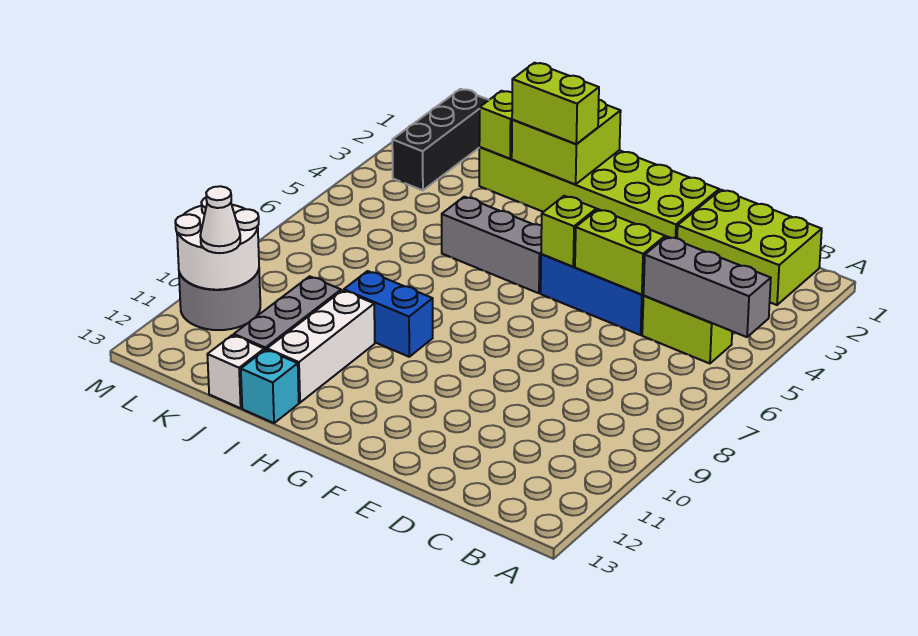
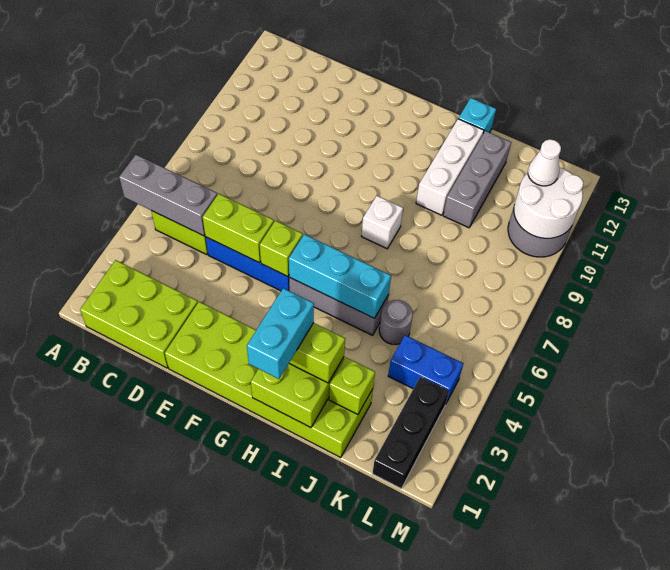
none -> cyan 1x3 brick [289,234,391,318]
none -> cyan 1x2 brick [247,288,314,379]
blue 1x2 brick [344,271,433,357] -> blue 1x2 brick moved to [388,335,463,403]
none -> grey 1x1 round brick [379,300,413,345]
white 1x1 brick [207,335,264,408] -> white 1x1 brick moved to [361,196,403,249]

